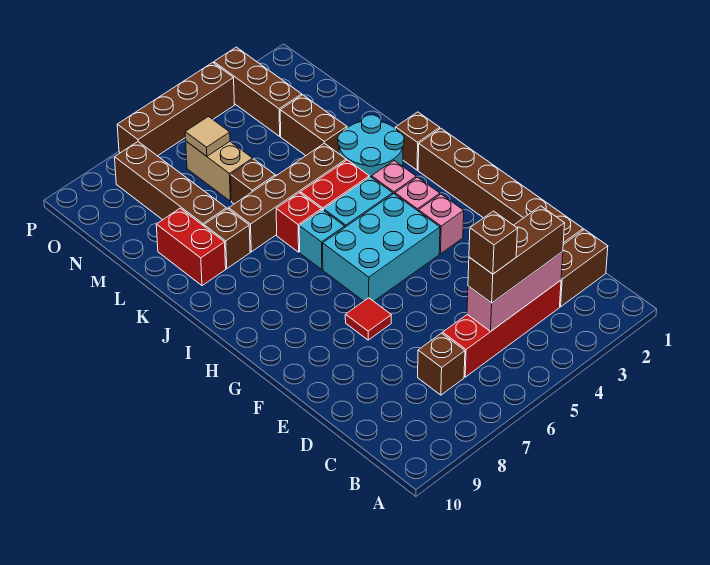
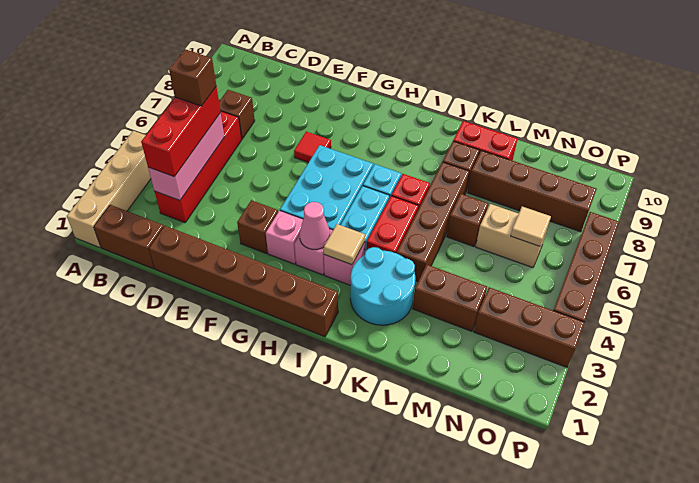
none -> tan 1x4 brick [67,131,151,248]
brown 1x2 brick [560,229,608,307] -> brown 1x2 brick turned to [94,205,164,269]
brown 1x3 brick [468,206,565,303] -> red 1x3 brick [141,87,220,177]
none -> pink 1x1 cone [300,202,330,249]
none -> tan 1x1 tile [324,224,365,265]
brown 1x1 brick [396,112,440,170] -> brown 1x1 brick moved to [237,200,278,253]

